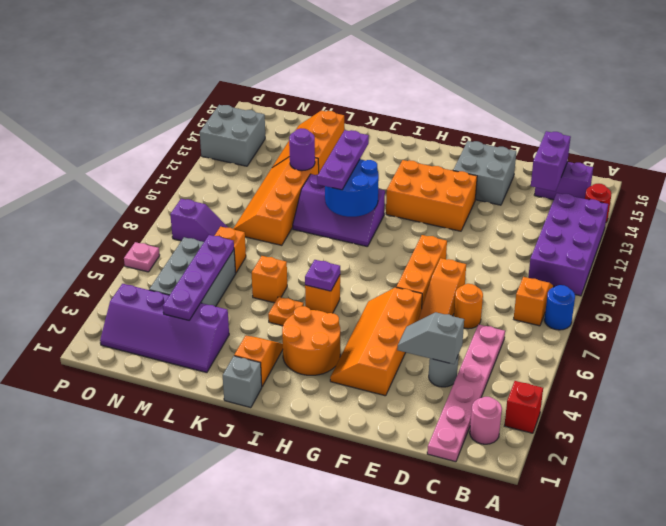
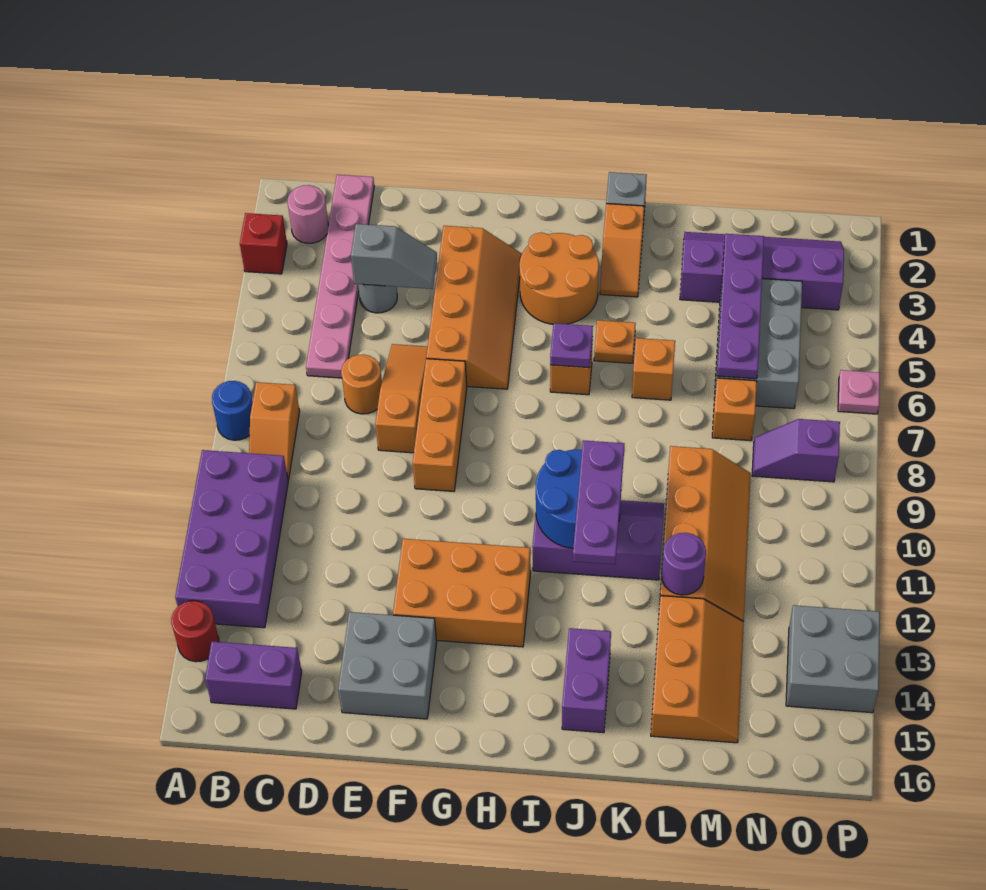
purple 1x2 brick [531,131,571,191] -> purple 1x2 brick moved to [562,628,611,733]

